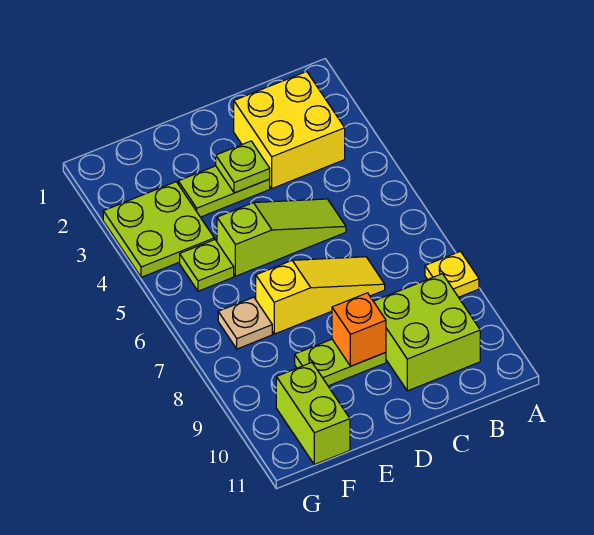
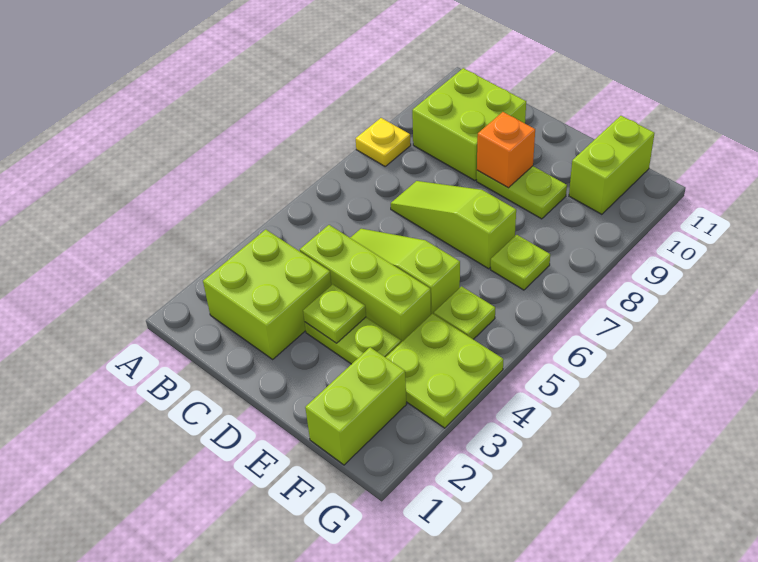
yellow 2x2 brick [234,72,345,188] -> lime 2x2 brick [203,230,331,359]
none -> lime 1x3 brick [300,225,431,342]
yellow 1x3 slope [256,257,385,334] -> lime 1x3 slope [391,181,516,269]
none -> lime 1x2 brick [305,347,407,465]
tan 1x1 plate [218,297,272,349] -> lime 1x1 plate [490,235,550,290]

